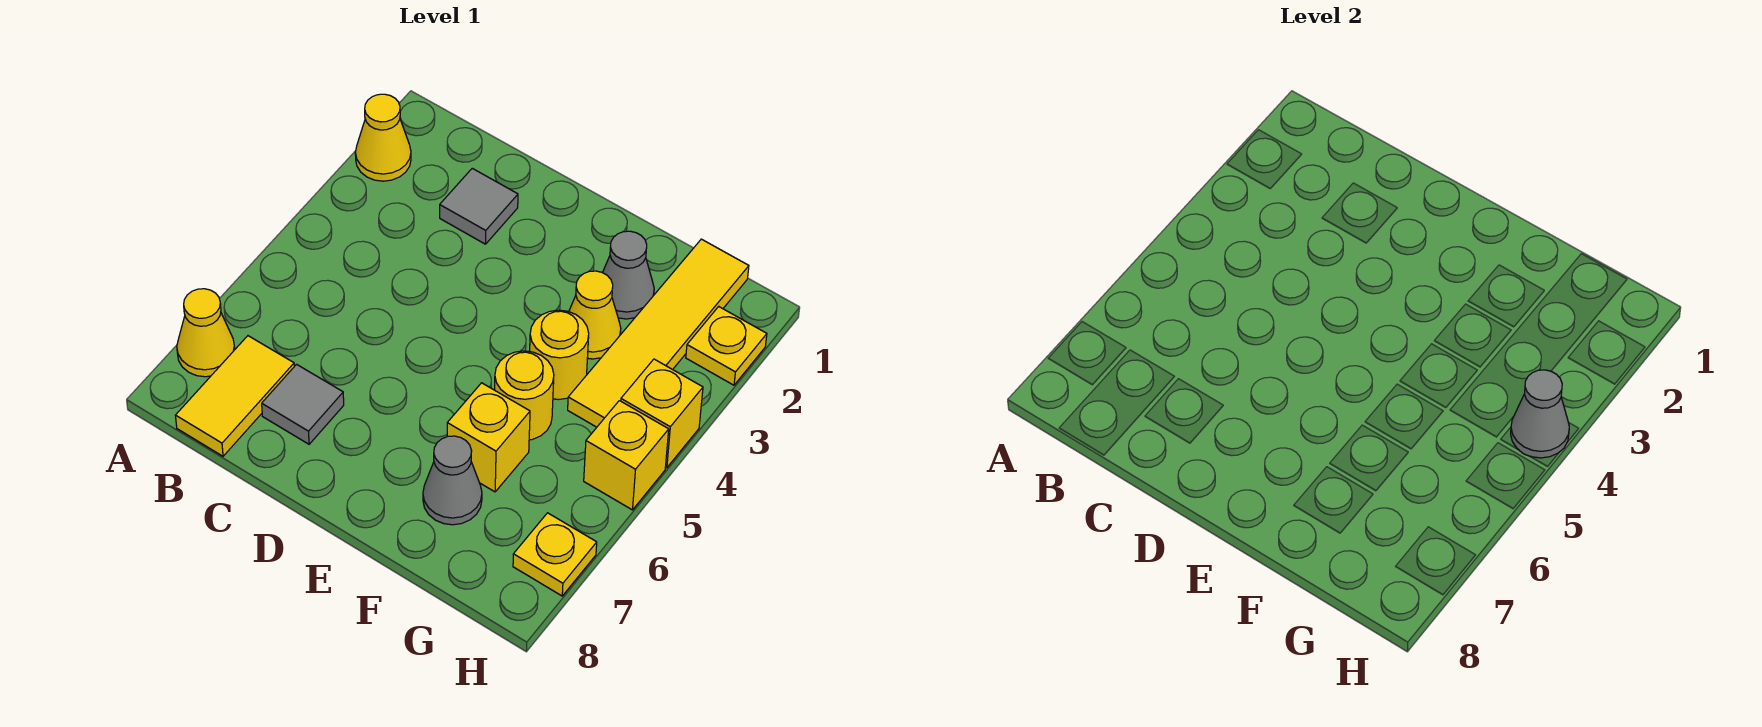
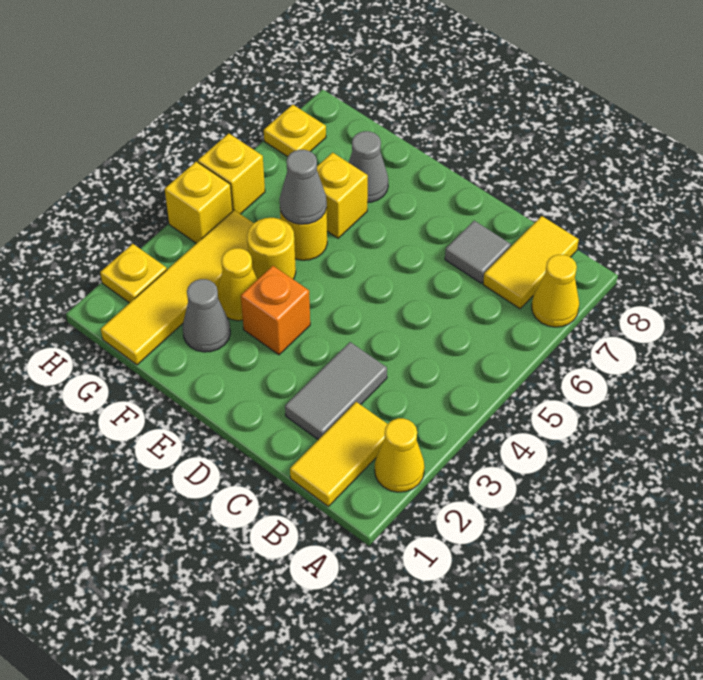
none -> yellow 1x2 tile [290,402,388,506]
grey 1x1 tile [440,168,518,244] -> grey 1x2 tile [285,342,387,440]
none -> orange 1x1 brick [241,266,310,355]
grey 1x1 cone [1511,370,1569,458] -> grey 1x1 cone moved to [280,150,327,224]

